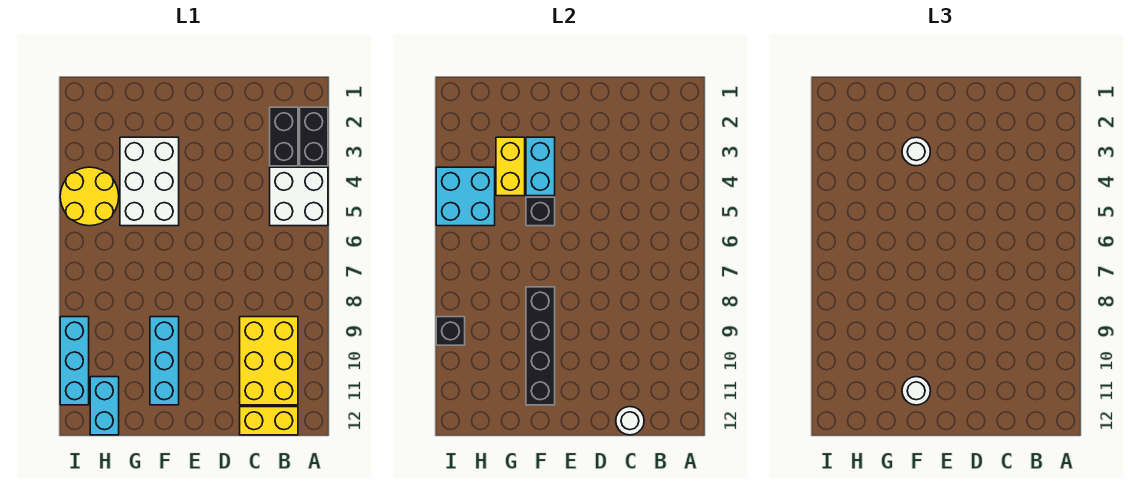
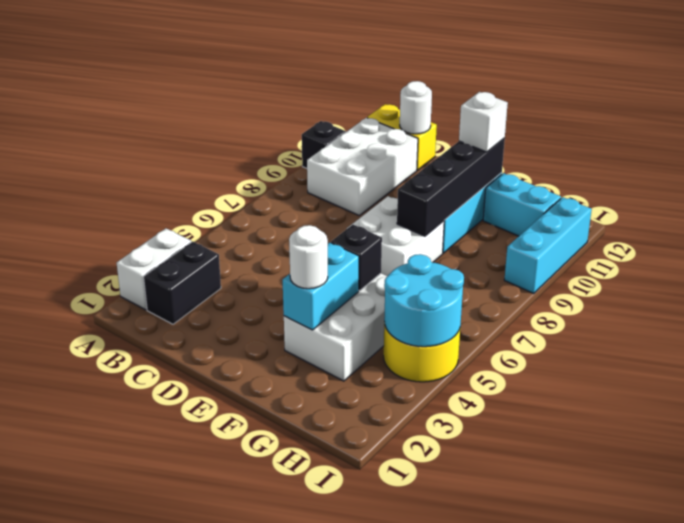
black 1x2 brick [300,107,328,166] -> white 1x2 brick [117,229,191,310]
white 2x2 brick [270,167,328,226] -> white 2x2 brick moved to [347,196,444,276]
yellow 2x3 brick [240,317,298,405] -> white 2x3 brick [307,118,418,215]
white 1x1 round brick [902,377,930,405] -> white 1x1 brick [459,92,508,152]
yellow 1x2 brick [496,137,525,196] -> none
cyan 2x2 brick [436,167,495,226] -> cyan 2x2 round brick [384,254,464,347]
cyan 1x2 brick [90,377,119,435] -> cyan 1x2 brick turned to [483,173,561,236]
black 1x1 brick [436,317,465,345] -> black 1x1 brick moved to [302,121,346,168]

